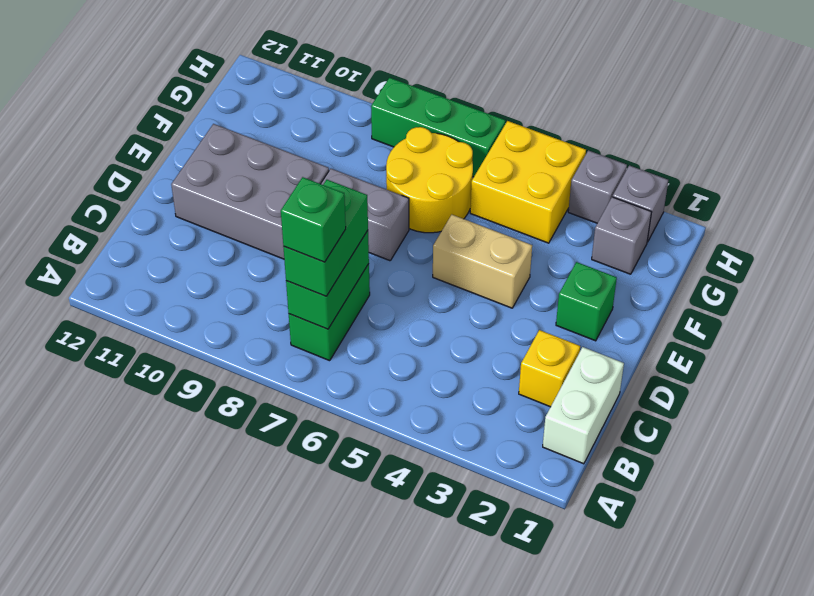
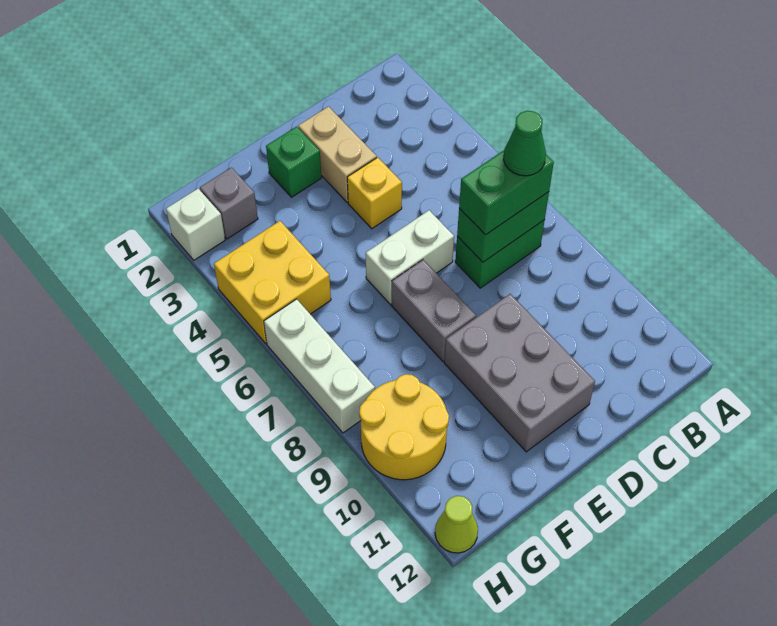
white 1x2 brick [543,347,624,464] -> white 1x2 brick moved to [366,210,454,305]
green 1x1 brick [281,177,346,262] -> green 1x1 cone [504,111,546,176]
yellow 1x1 brick [519,330,580,407] -> yellow 1x1 brick moved to [347,157,402,229]
tan 1x2 brick [433,215,532,308] -> tan 1x2 brick moved to [298,107,377,203]
yellow 2x2 round brick [386,127,473,233] -> yellow 2x2 round brick moved to [359,374,449,480]
grey 1x1 brick [613,165,668,242] -> white 1x1 brick [166,189,225,260]
grey 1x1 brick [568,150,627,223] -> none
green 1x3 brick [371,78,505,177] -> white 1x3 brick [264,299,375,433]
none -> lime 1x1 cone [435,496,478,553]

